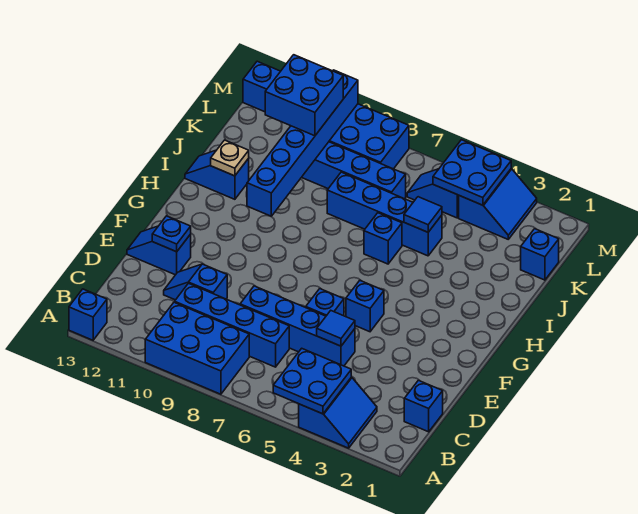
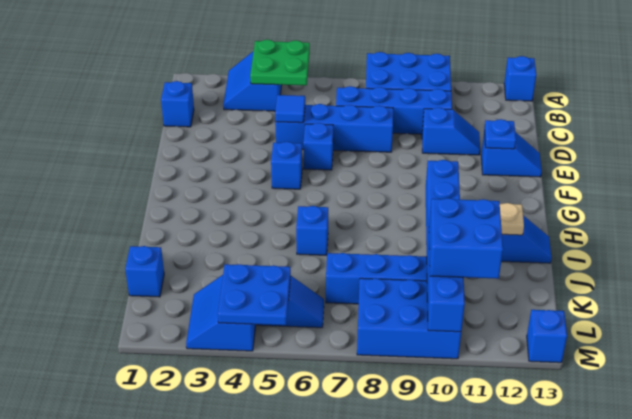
blue 2x2 plate [273,348,351,414] -> green 2x2 plate [250,40,310,85]
blue 1x4 brick [327,172,442,256] -> none
blue 1x1 tile [404,197,442,232] -> none

